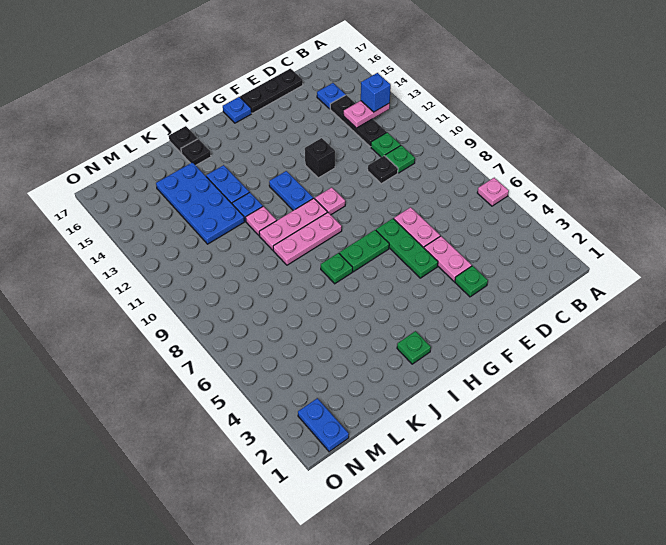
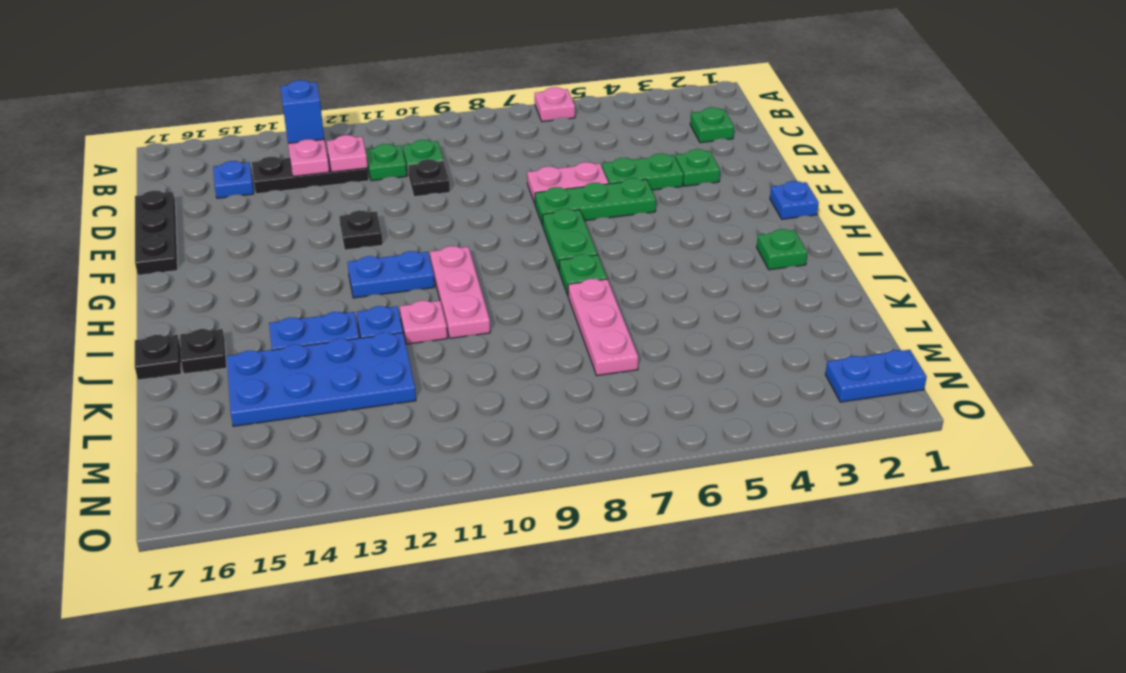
none -> green 1x1 plate [690,107,734,143]
pink 1x2 plate [424,236,472,281] -> green 1x2 plate [602,154,683,190]
black 1x1 brick [305,138,335,178] -> black 1x1 plate [339,210,383,250]
pink 1x1 plate [315,187,345,215] -> pink 1x1 plate moved to [327,135,368,172]
blue 1x1 plate [223,97,252,123] -> blue 1x1 plate moved to [770,181,819,219]
pink 1x3 plate [273,212,342,265] -> pink 1x3 plate moved to [568,279,638,375]

